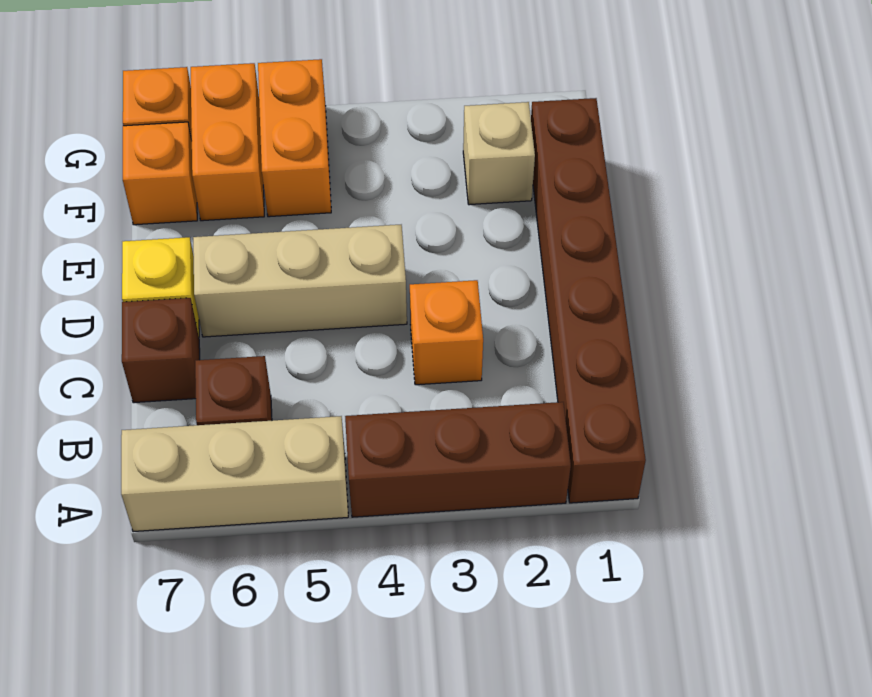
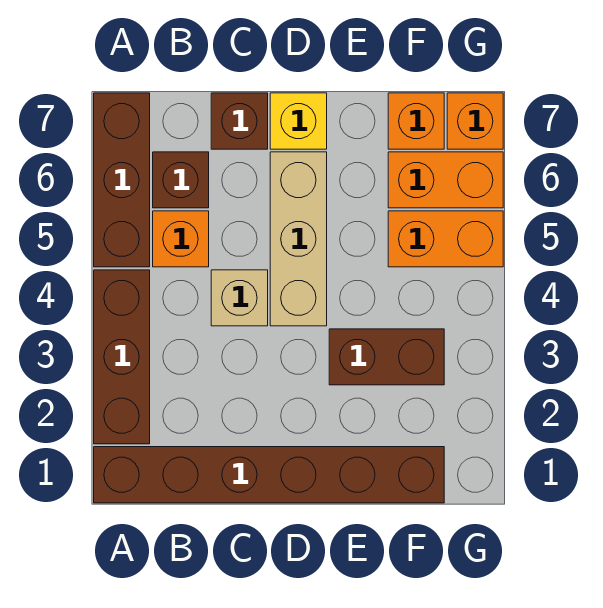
tan 1x3 brick [121,416,348,532] -> brown 1x3 brick [94,93,150,267]
orange 1x1 brick [410,280,483,385] -> orange 1x1 brick moved to [153,211,209,267]
none -> brown 1x2 brick [329,329,444,385]
tan 1x1 brick [463,102,535,205] -> tan 1x1 brick moved to [211,270,268,326]

